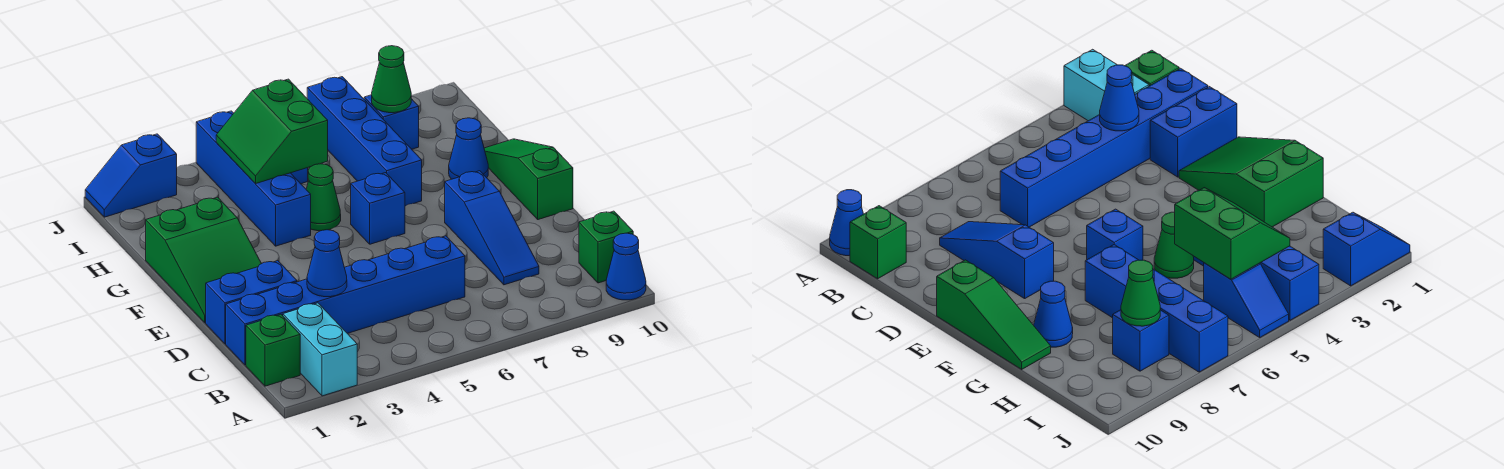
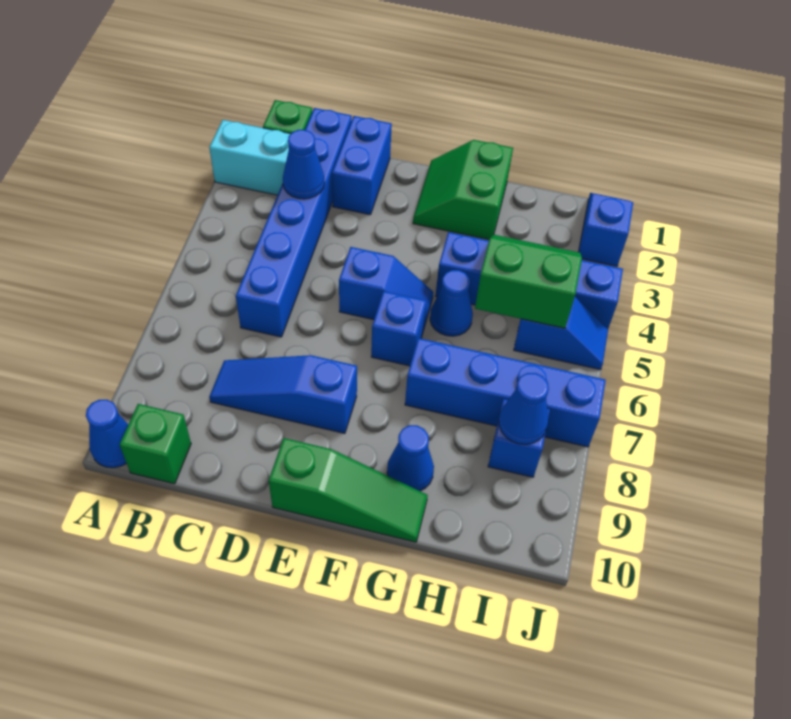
green 2x3 slope [146,197,261,323] -> green 2x2 slope [413,140,513,240]
none -> blue 1x2 slope [339,247,433,330]
green 1x1 cone [306,164,341,231] -> blue 1x1 cone [430,270,473,336]
green 1x1 cone [372,46,411,113] -> blue 1x1 cone [499,373,549,444]

